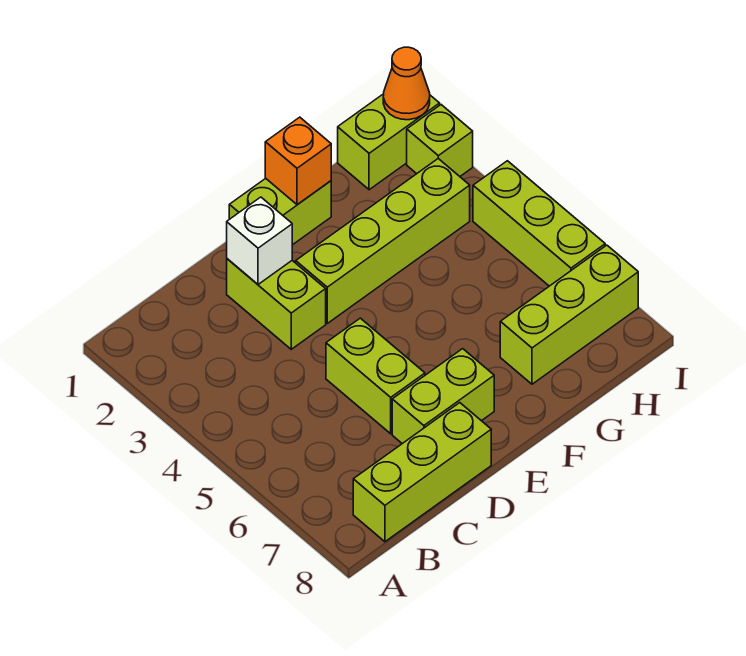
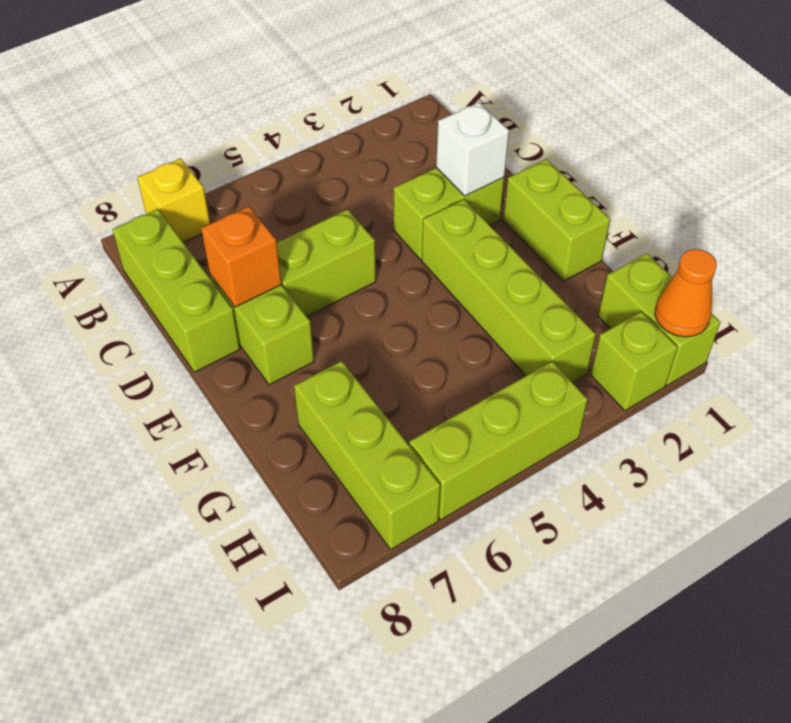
none -> yellow 1x1 brick [137,159,210,242]
orange 1x1 brick [265,117,331,205] -> orange 1x1 brick moved to [201,207,282,307]

